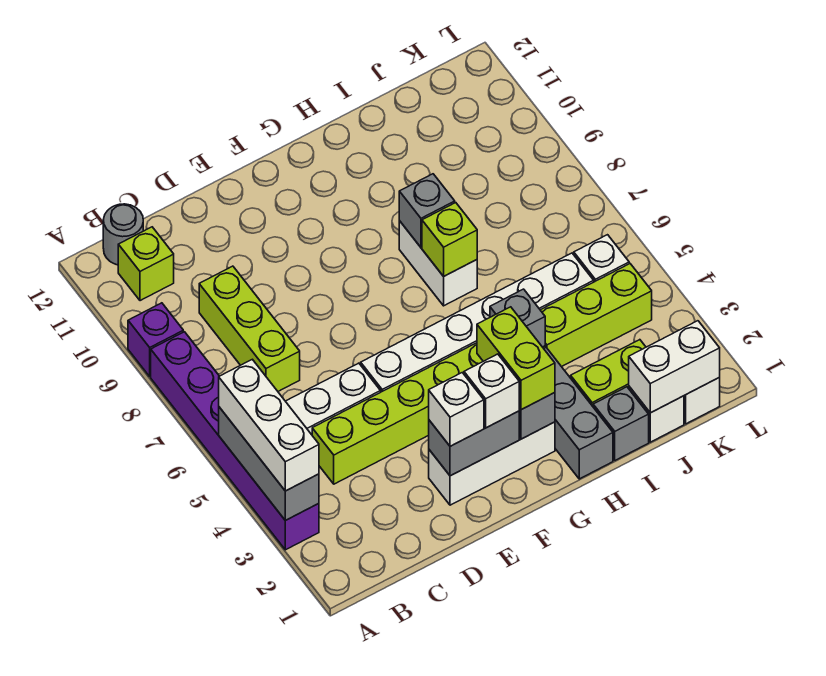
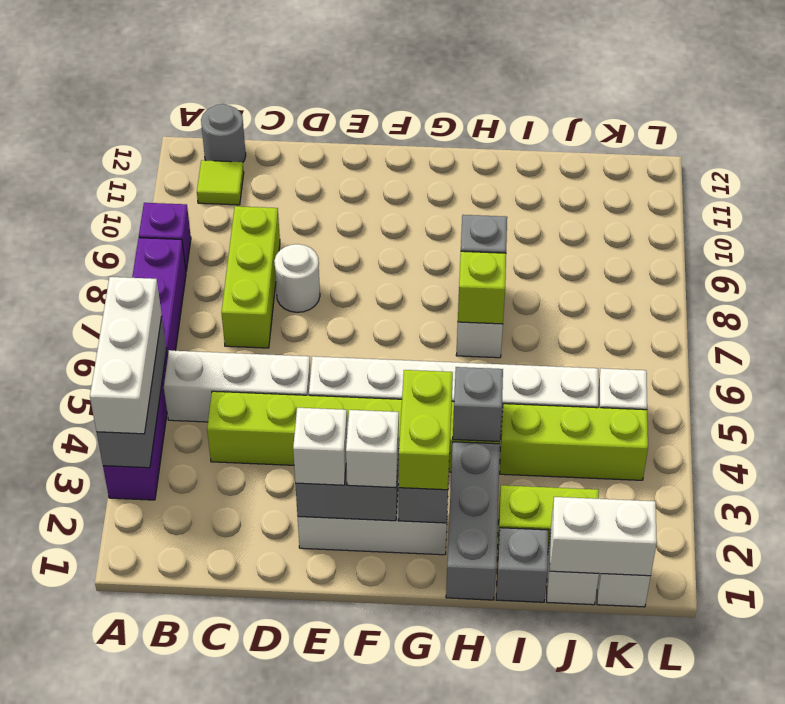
lime 1x1 brick [118,227,174,301] -> lime 1x1 tile [197,160,244,205]
none -> white 1x1 round brick [274,244,320,312]

